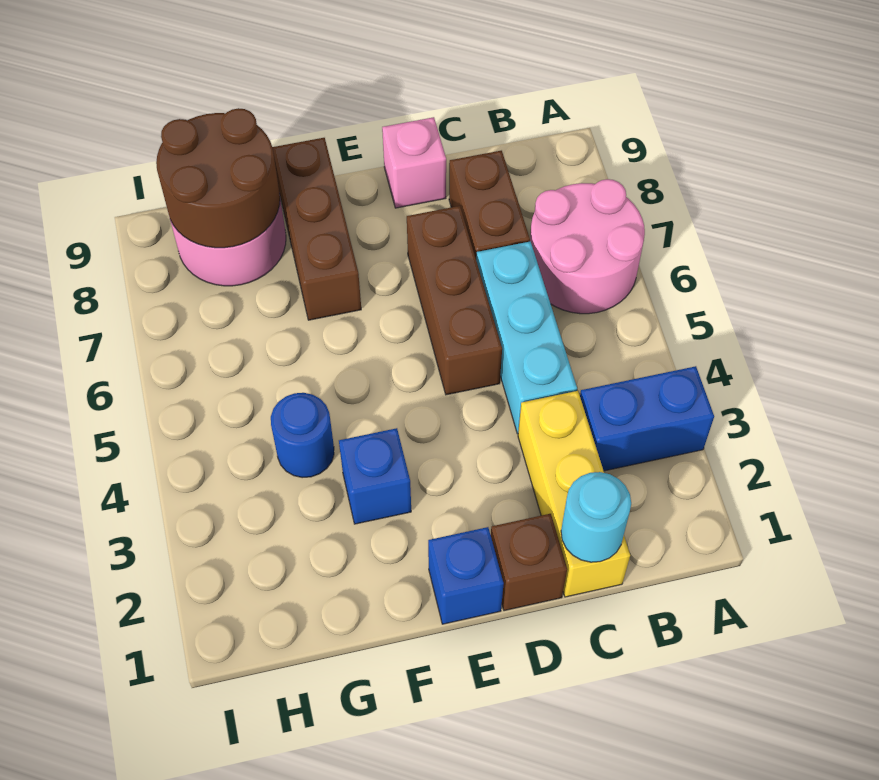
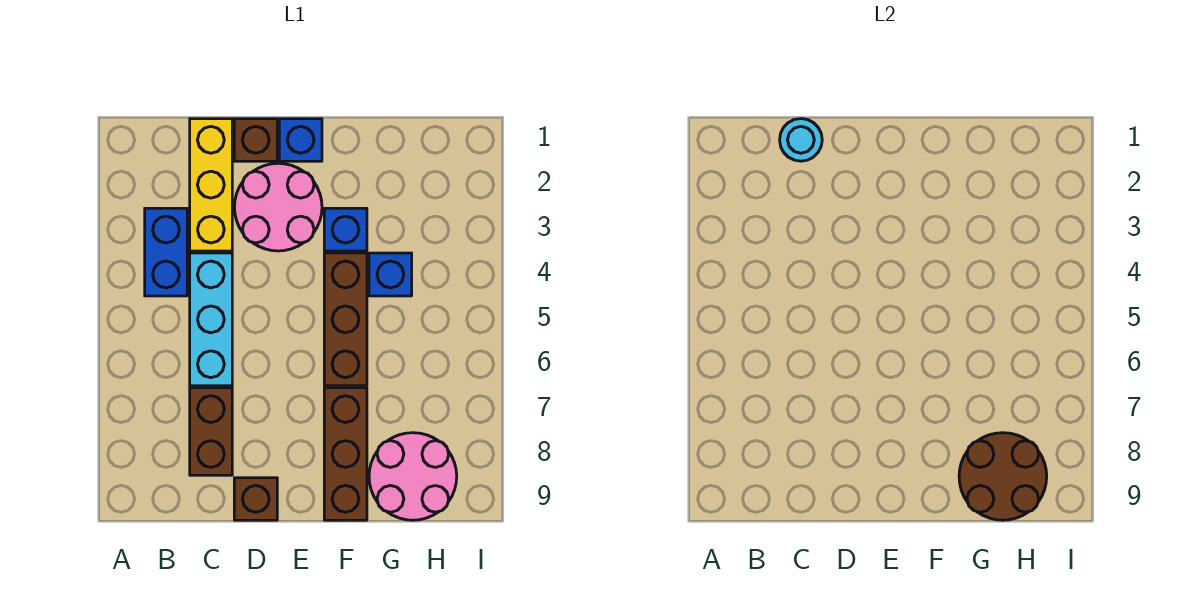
blue 1x2 brick [580,366,714,471] -> blue 1x2 brick turned to [145,208,187,296]
pink 2x2 round brick [530,179,645,314] -> pink 2x2 round brick moved to [234,163,322,251]
brown 1x3 brick [407,206,502,395] -> brown 1x3 brick moved to [324,253,367,386]
pink 1x1 brick [382,117,446,208] -> brown 1x1 brick [234,478,277,520]
blue 1x1 round brick [271,393,334,478] -> blue 1x1 brick [369,253,412,296]

